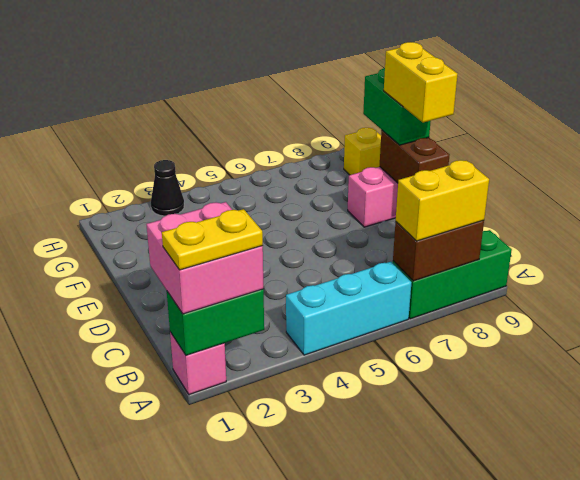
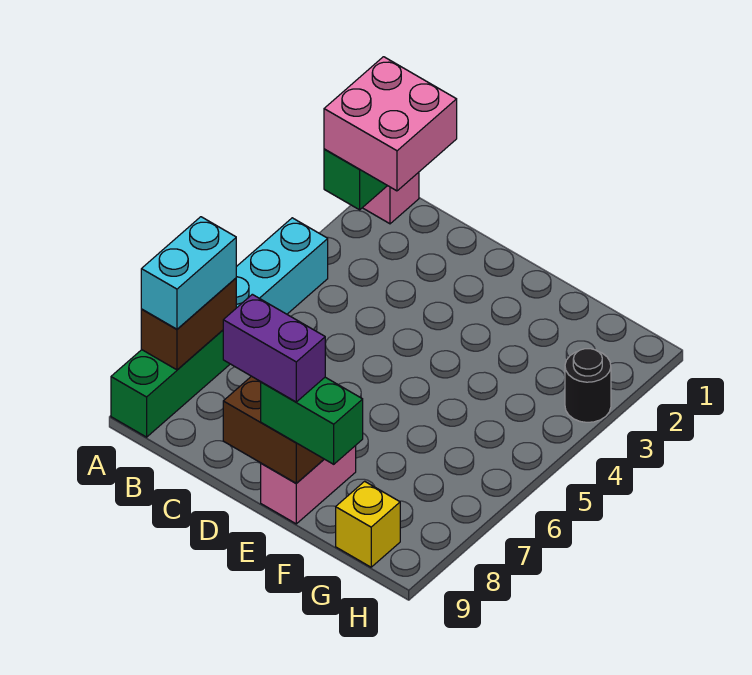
yellow 1x2 plate [162,209,263,270] -> none
yellow 1x2 brick [396,160,489,241] -> cyan 1x2 brick [141,217,236,329]
yellow 1x2 brick [384,42,457,123] -> purple 1x2 brick [223,294,325,402]
black 1x1 cone [151,160,184,216] -> black 1x1 round brick [565,349,611,422]

